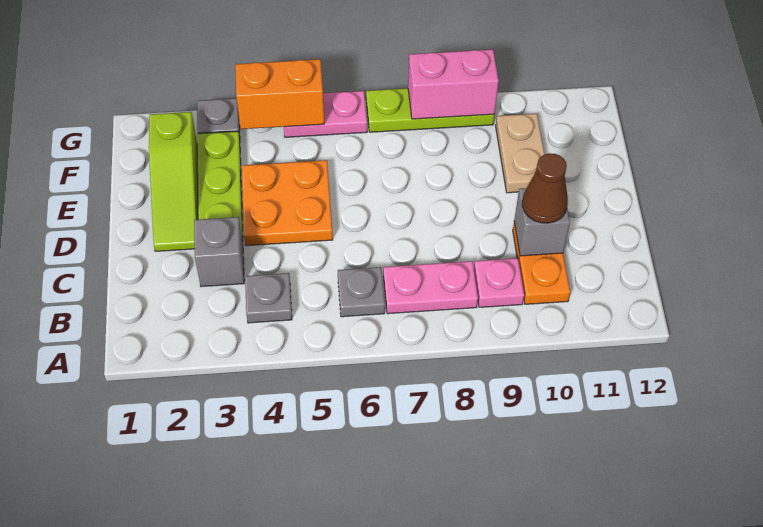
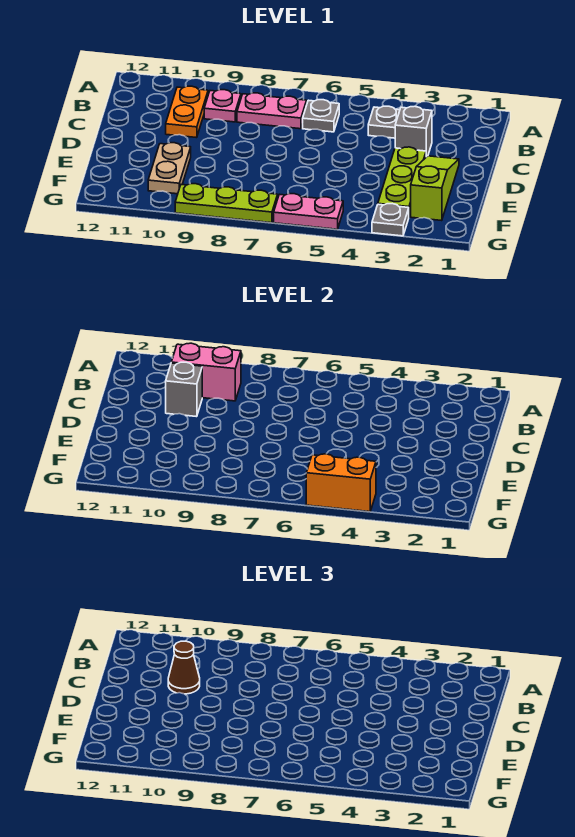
orange 2x2 plate [242,160,333,246] -> none
pink 1x2 brick [408,49,499,119] -> pink 1x2 brick moved to [171,343,241,401]

